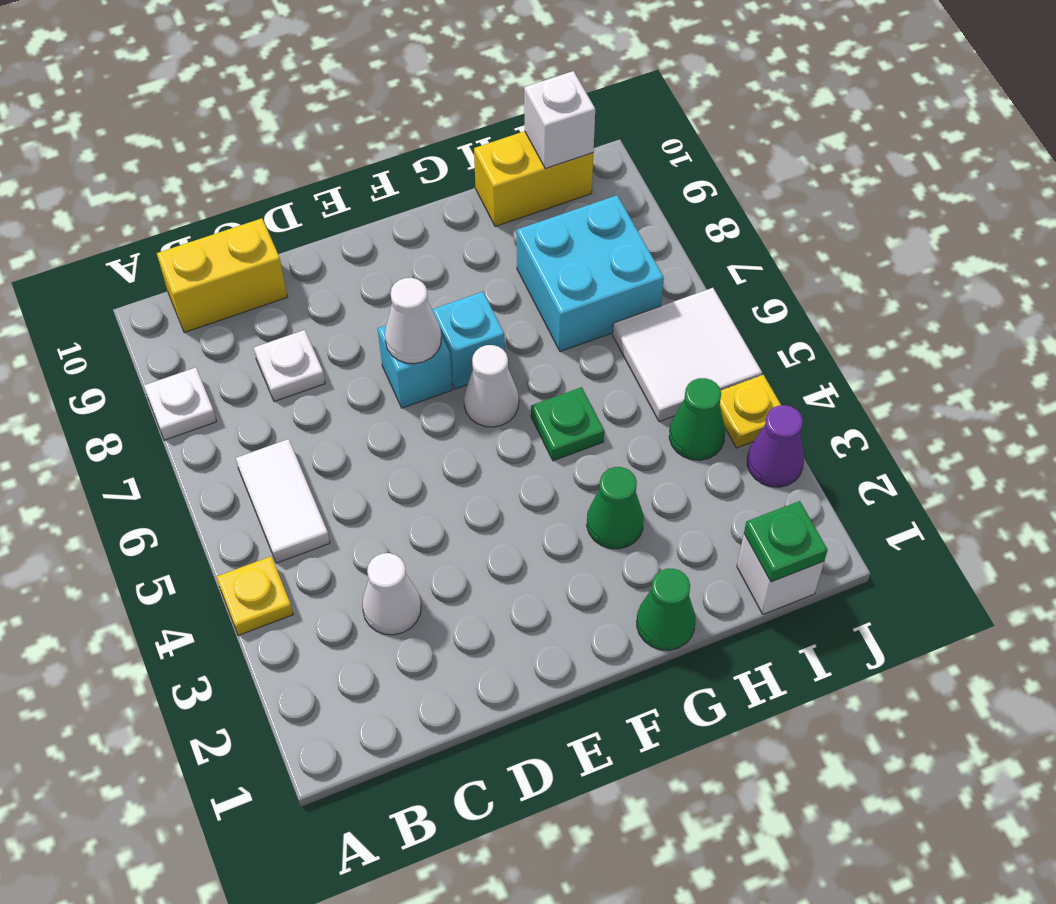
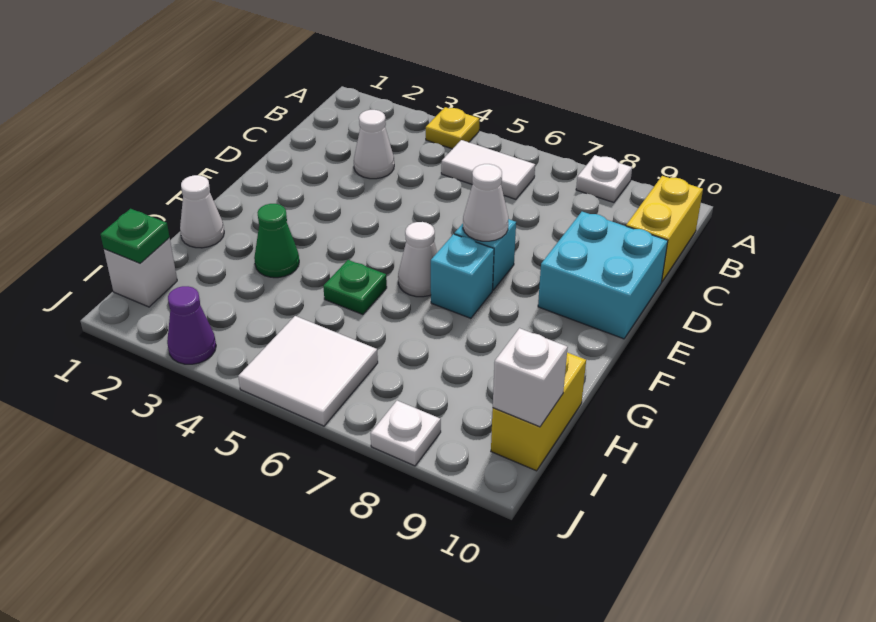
white 1x1 plate [254,330,325,402] -> white 1x1 plate moved to [370,401,441,466]
green 1x1 cone [637,569,696,650] -> white 1x1 cone [180,175,224,248]
cyan 2x2 brick [517,195,664,352] -> cyan 2x2 brick moved to [538,212,668,339]
green 1x1 cone [669,378,725,460] -> none
yellow 1x1 plate [720,375,781,448] -> none

